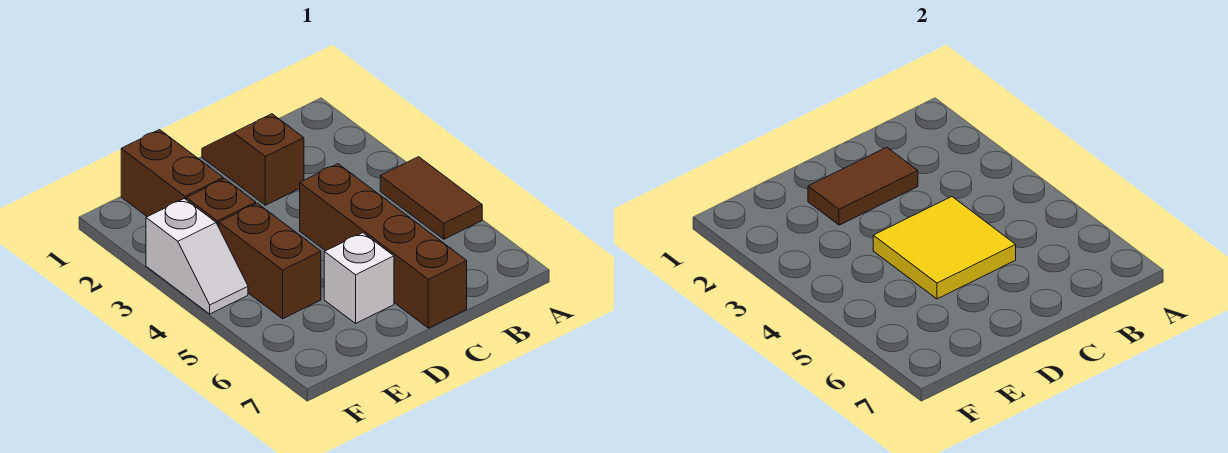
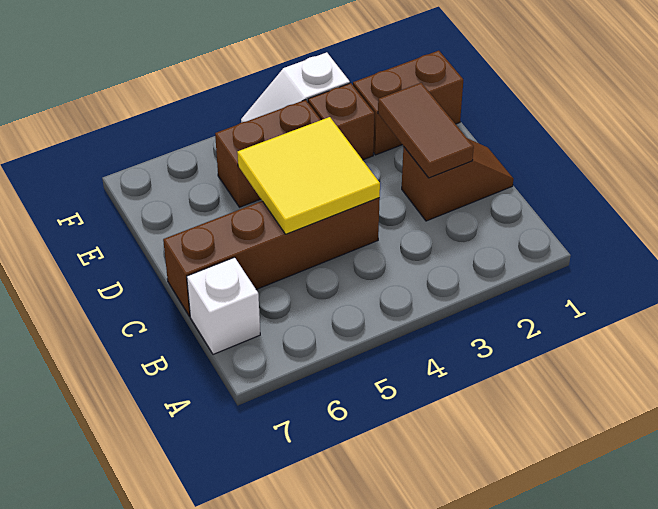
brown 1x2 tile [380,157,482,239] -> none
white 1x1 brick [324,233,394,323] -> white 1x1 brick moved to [187,257,260,354]

